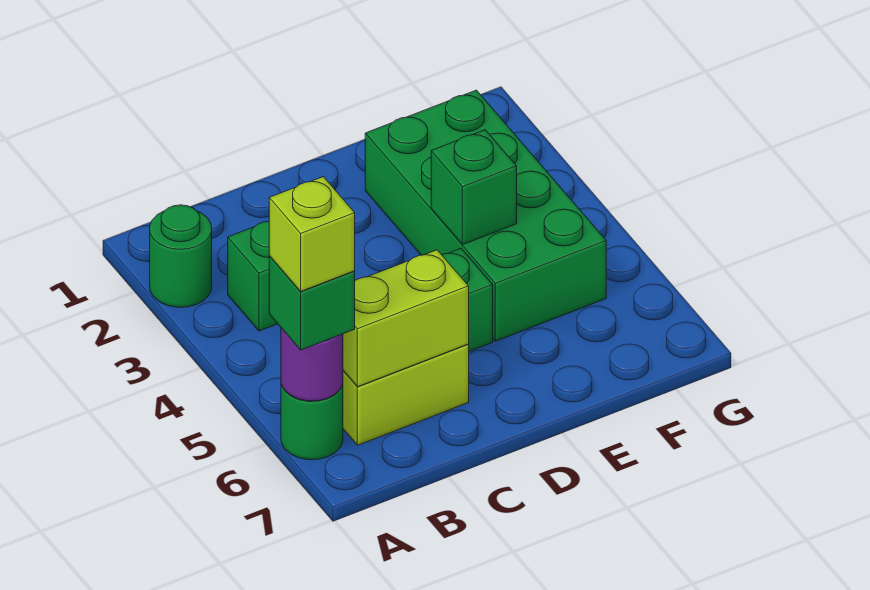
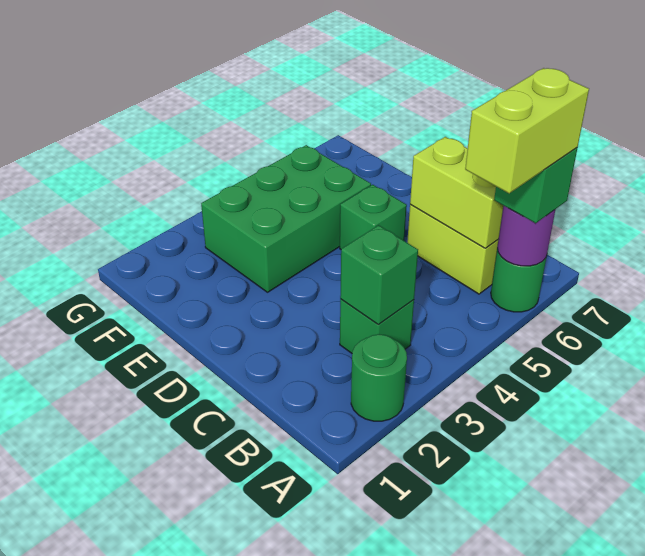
lime 1x1 brick [269,177,355,291] -> lime 1x2 brick [465,68,589,193]
green 2x4 brick [365,90,606,341] -> green 2x3 brick [201,145,371,292]
green 1x1 brick [431,130,517,245] -> green 1x1 brick moved to [340,225,418,324]

